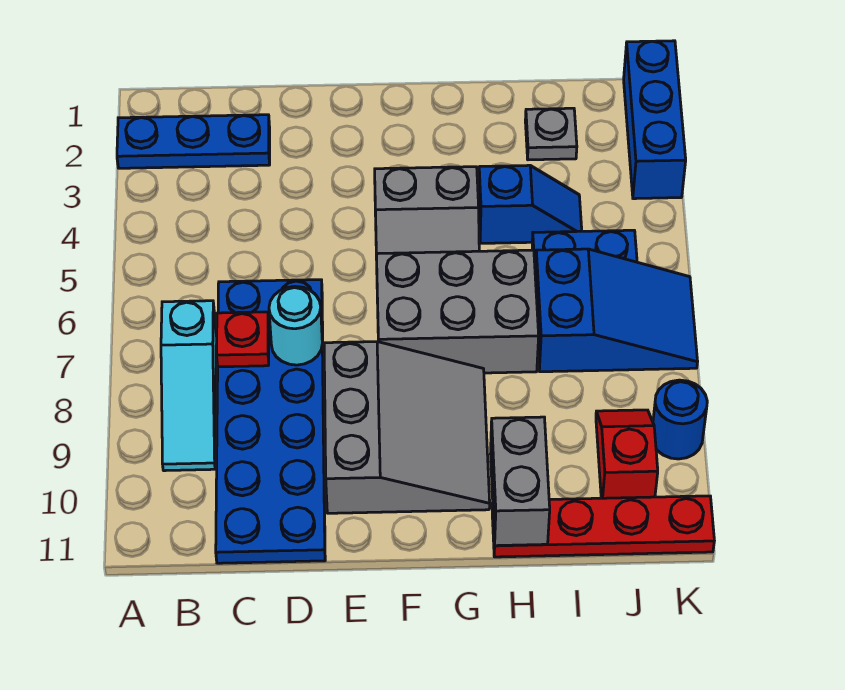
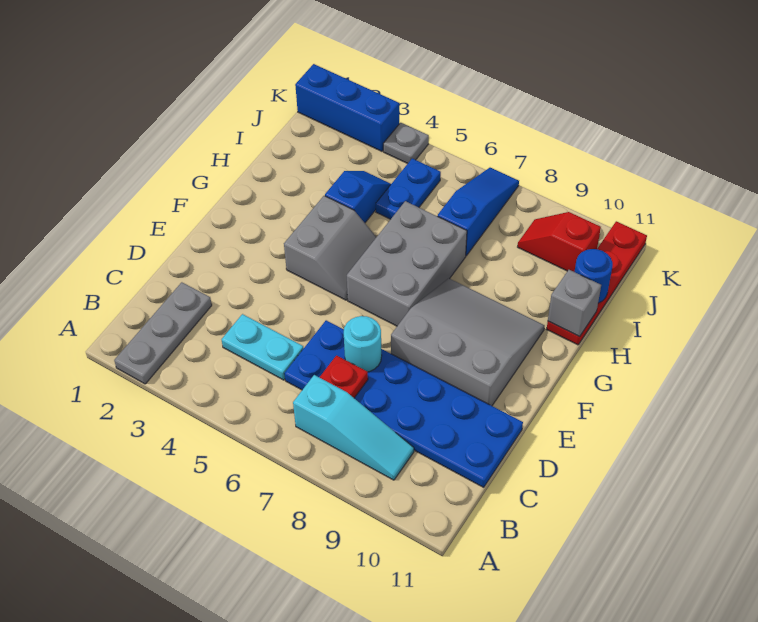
blue 1x3 plate [117,115,270,168] -> grey 1x3 plate [114,282,212,384]
none -> cyan 1x2 plate [222,314,304,380]
grey 1x2 brick [491,417,550,546] -> grey 1x1 brick [548,270,601,337]
grey 1x1 plate [525,108,577,160] -> grey 1x1 plate moved to [383,123,429,164]
blue 2x3 slope [535,249,698,372] -> blue 1x3 slope [438,168,519,256]
blue 1x1 round brick [653,380,707,459] -> blue 1x1 round brick moved to [575,249,613,303]

